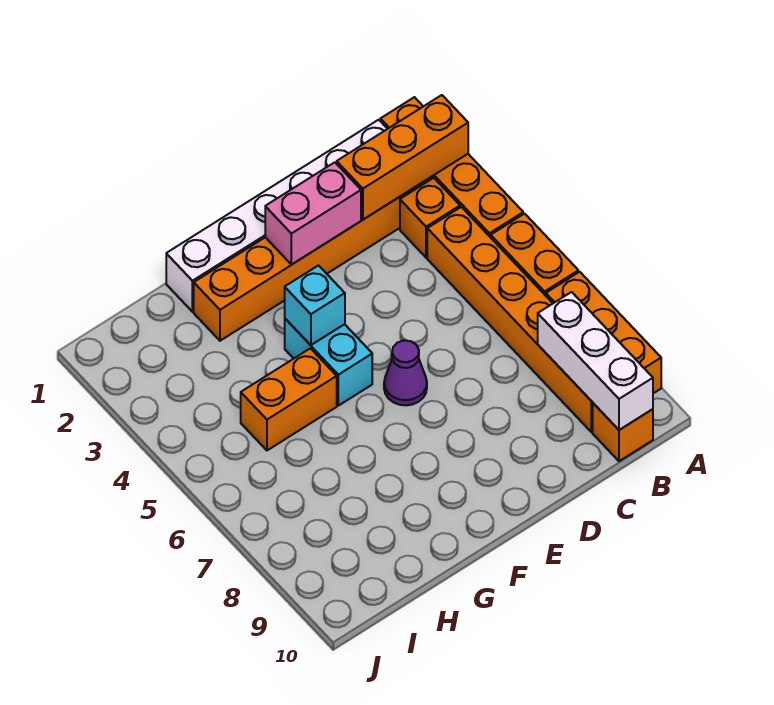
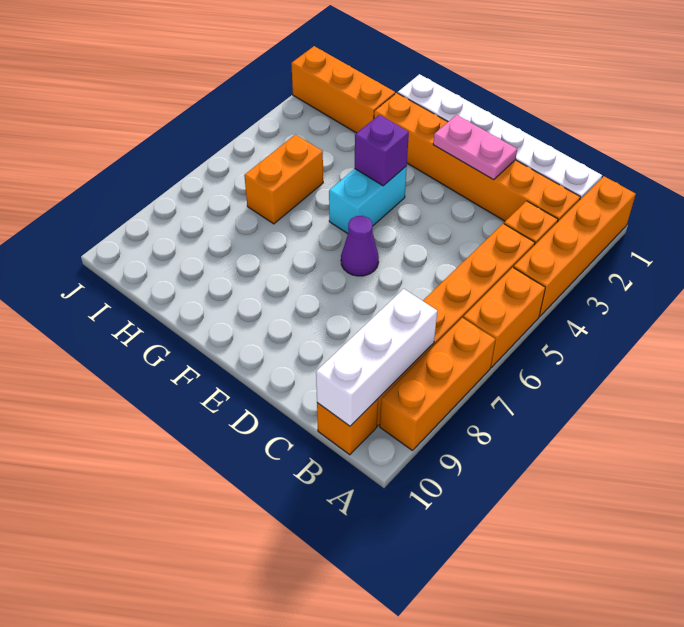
orange 1x3 brick [337,95,468,220] -> orange 1x3 brick moved to [291,46,395,133]
pink 1x2 brick [265,162,361,265] -> pink 1x2 plate [433,115,517,180]
cyan 1x1 brick [285,266,345,345] -> purple 1x1 brick [355,115,409,186]
orange 1x2 brick [241,348,337,450] -> orange 1x2 brick turned to [244,135,323,224]

